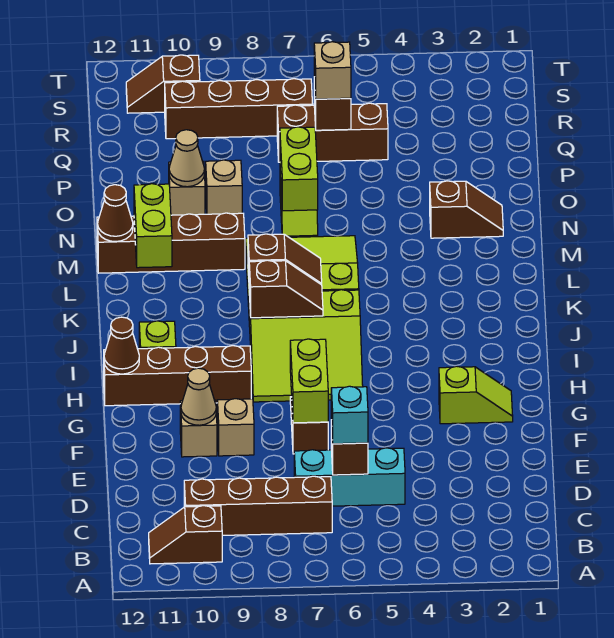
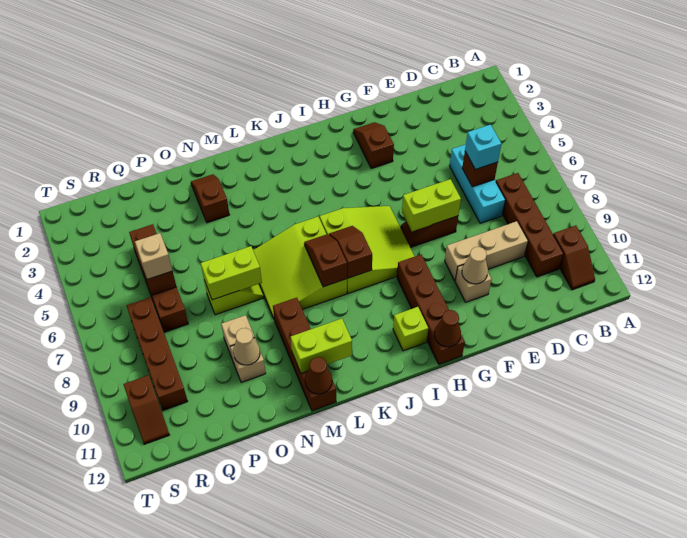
tan 1x1 brick [217,399,254,456] -> tan 1x3 brick [445,221,528,280]
lime 1x2 slope [439,366,513,424] -> brown 1x2 slope [353,122,394,169]
brown 1x3 brick [277,103,388,162] -> brown 1x4 brick [129,224,188,332]

